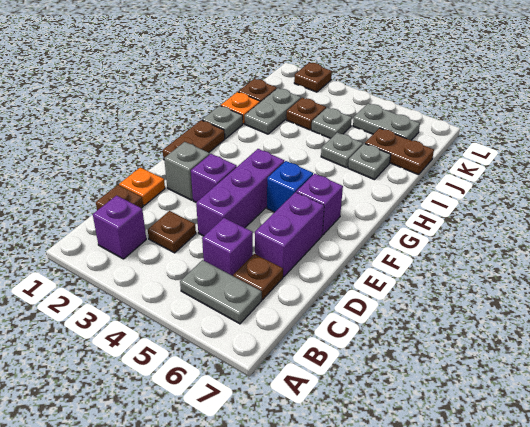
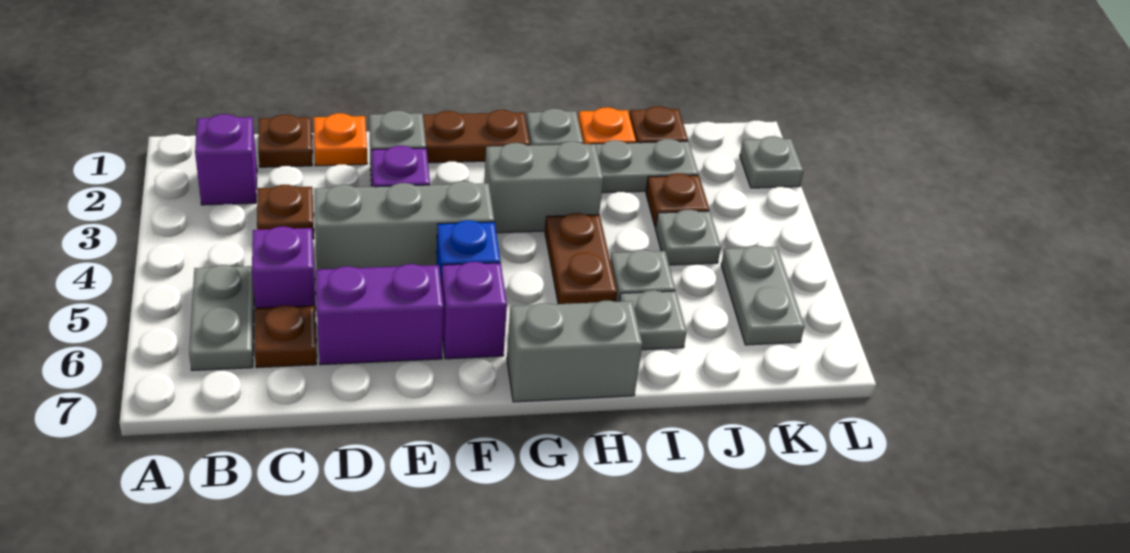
purple 1x3 brick [196,149,284,236] -> grey 1x3 brick [314,181,494,270]
none -> grey 1x2 brick [484,141,603,233]
none -> grey 1x2 brick [507,301,642,402]
brown 1x2 plate [365,128,434,175] -> brown 1x2 plate moved to [545,213,617,304]
brown 1x1 plate [294,63,332,92] -> grey 1x1 plate [740,136,804,188]

